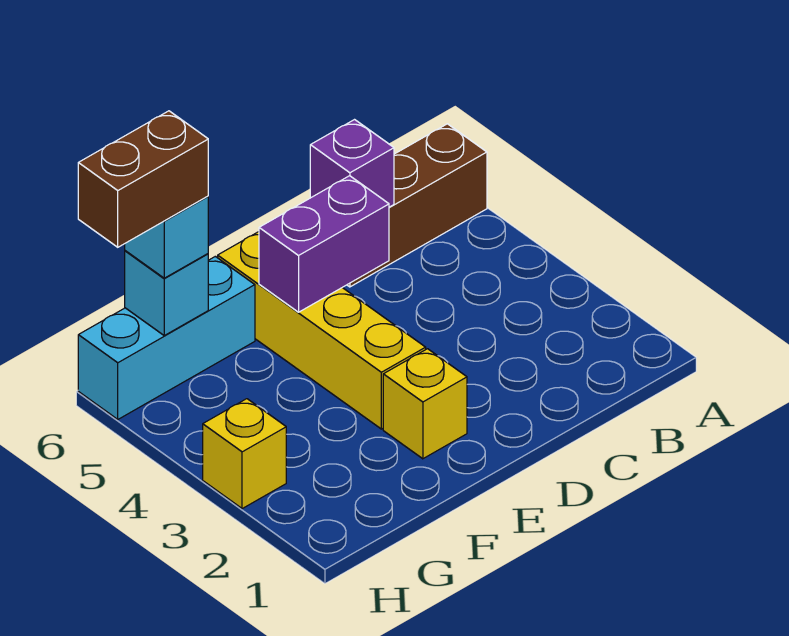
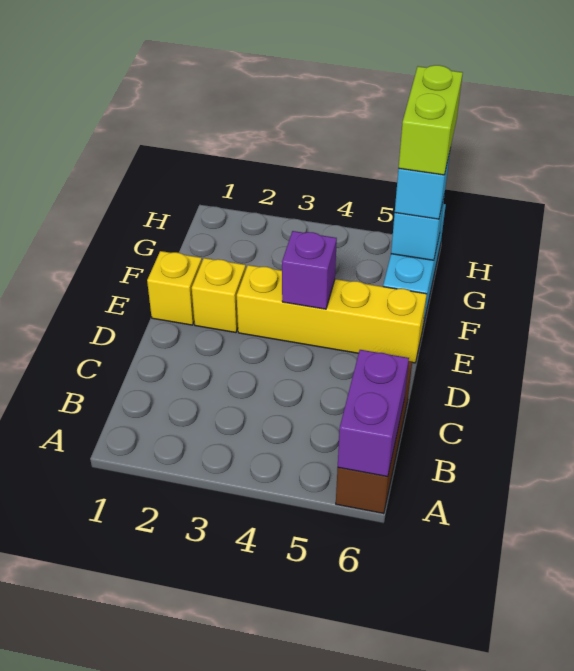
purple 1x1 brick [310,120,394,207] -> purple 1x1 brick moved to [282,231,337,309]
purple 1x2 brick [259,176,389,312] -> purple 1x2 brick moved to [338,350,409,477]
brown 1x2 brick [78,111,208,247] -> lime 1x2 brick [399,65,463,175]
yellow 1x1 brick [203,399,286,509] -> yellow 1x1 brick moved to [147,251,202,325]

